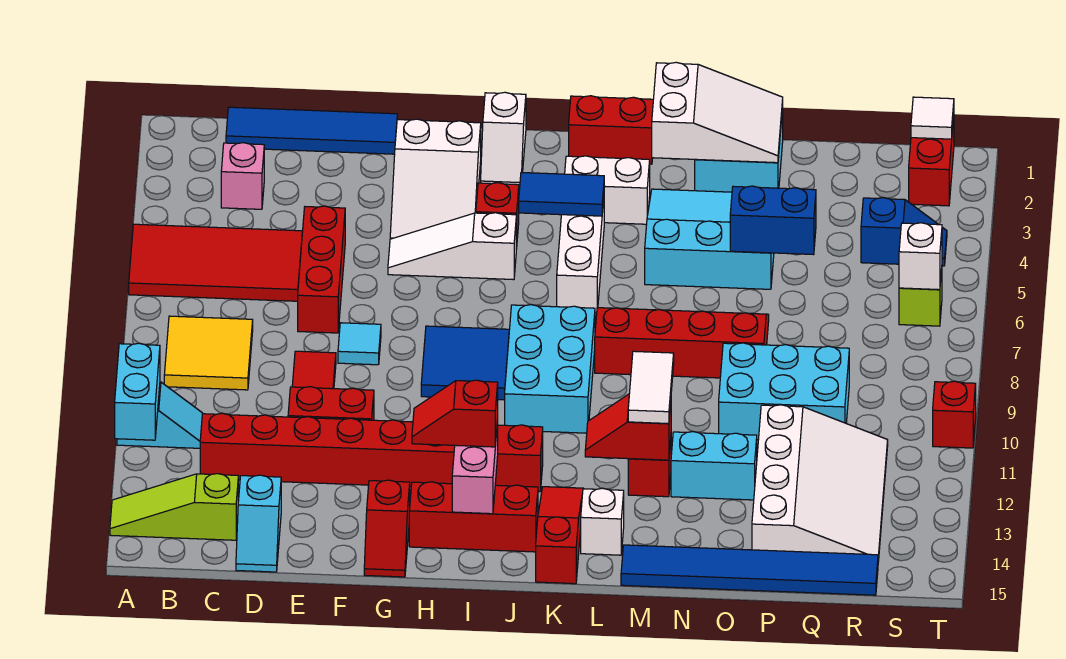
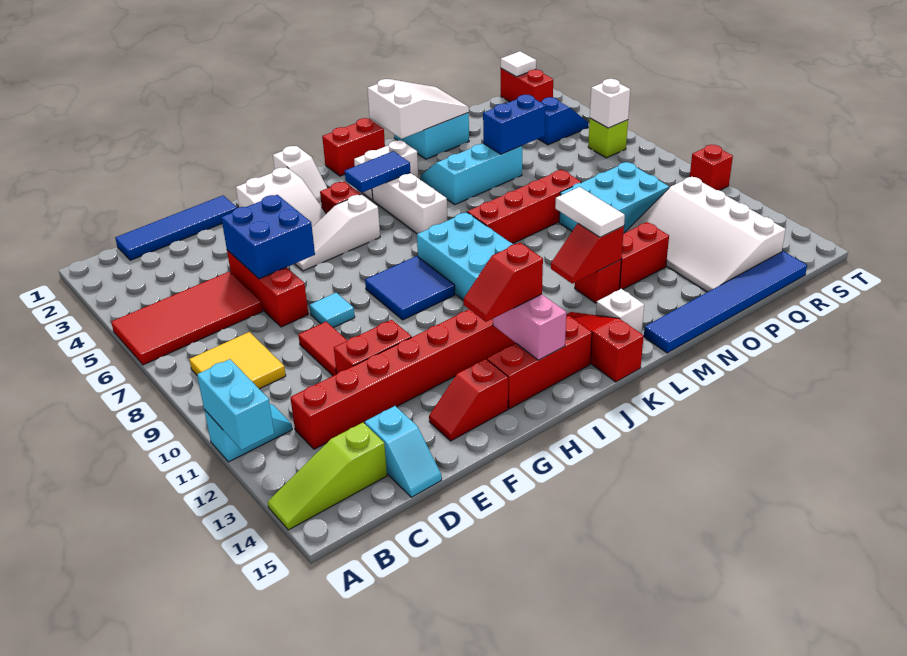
pink 1x1 brick [221,143,264,209] -> none
none -> blue 2x2 brick [221,195,315,279]
red 1x2 slope [364,480,410,577] -> red 1x2 slope turned to [429,359,508,441]
cyan 3x3 slope [645,189,774,289] -> cyan 2x3 slope [420,143,522,204]
cyan 1x2 brick [671,432,757,500] -> red 1x2 brick [619,222,669,289]
white 3x4 slope [752,405,888,562] -> white 3x4 slope turned to [625,177,786,292]

